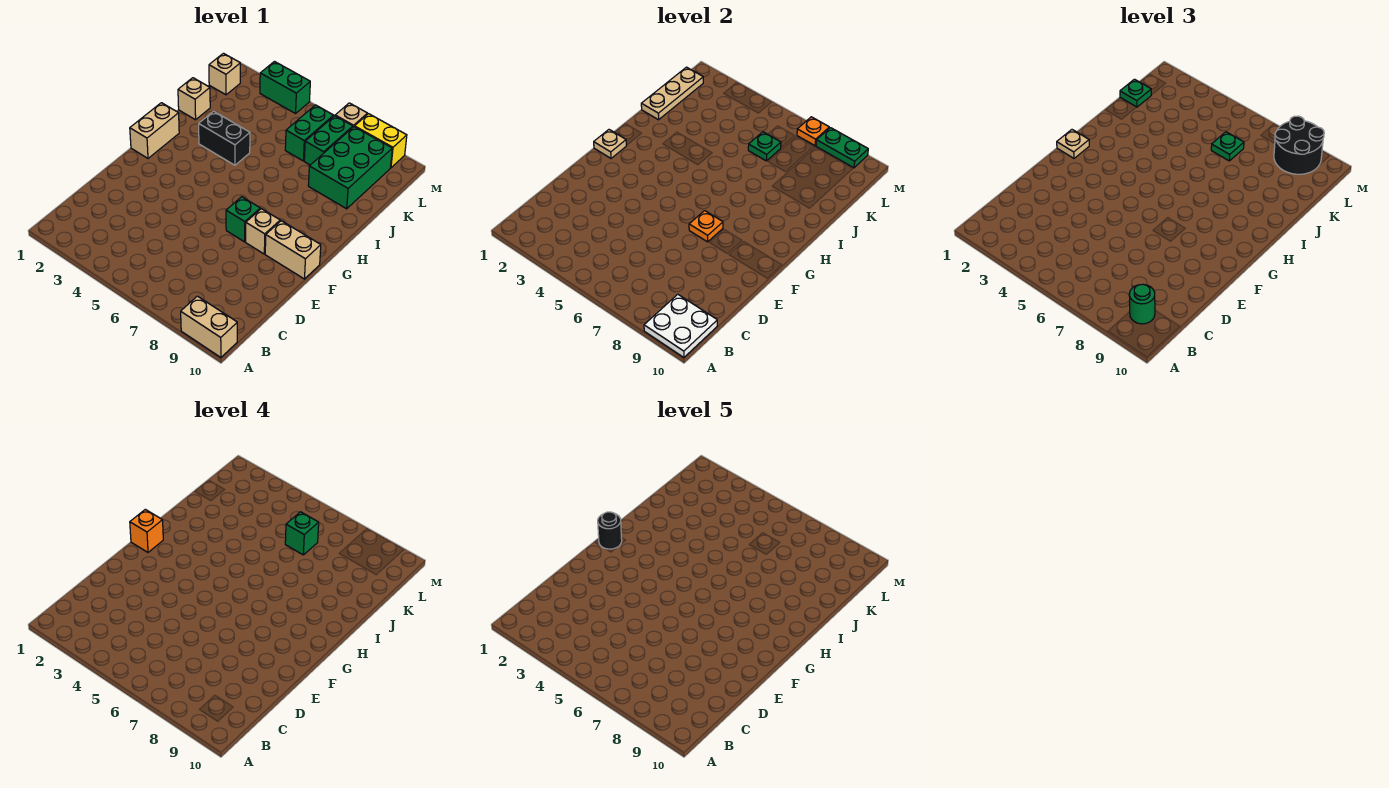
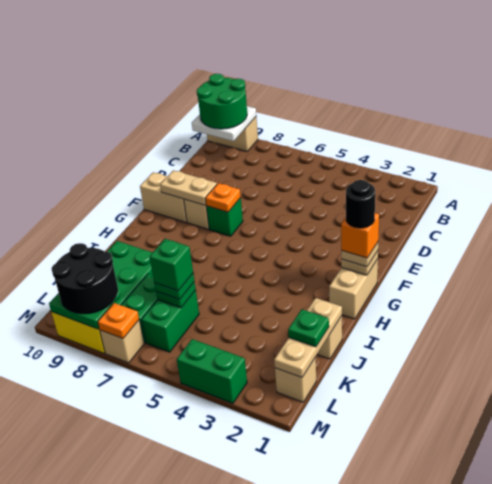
green 1x1 round brick [1129,284,1155,324] -> green 2x2 round brick [197,74,247,129]
none -> tan 1x2 plate [160,170,217,205]
black 1x2 brick [199,111,250,165] -> none

